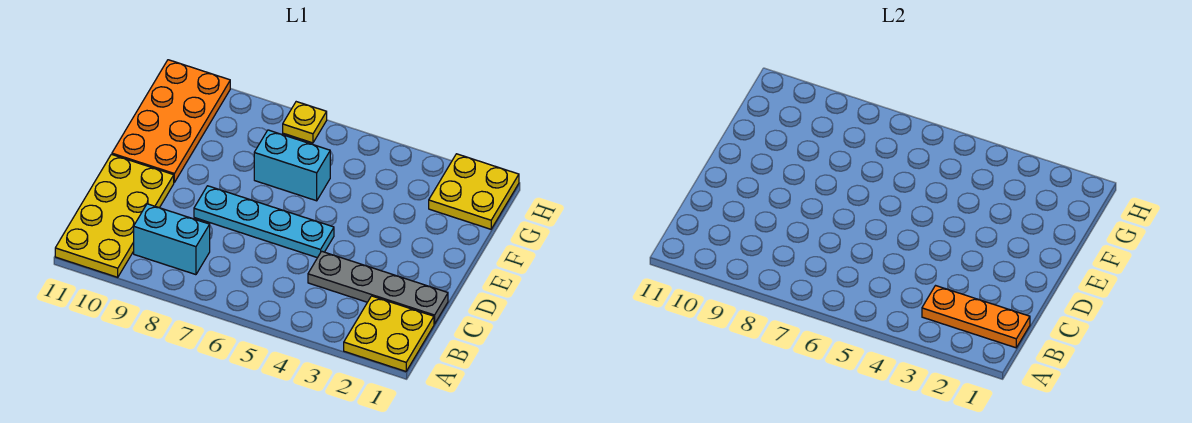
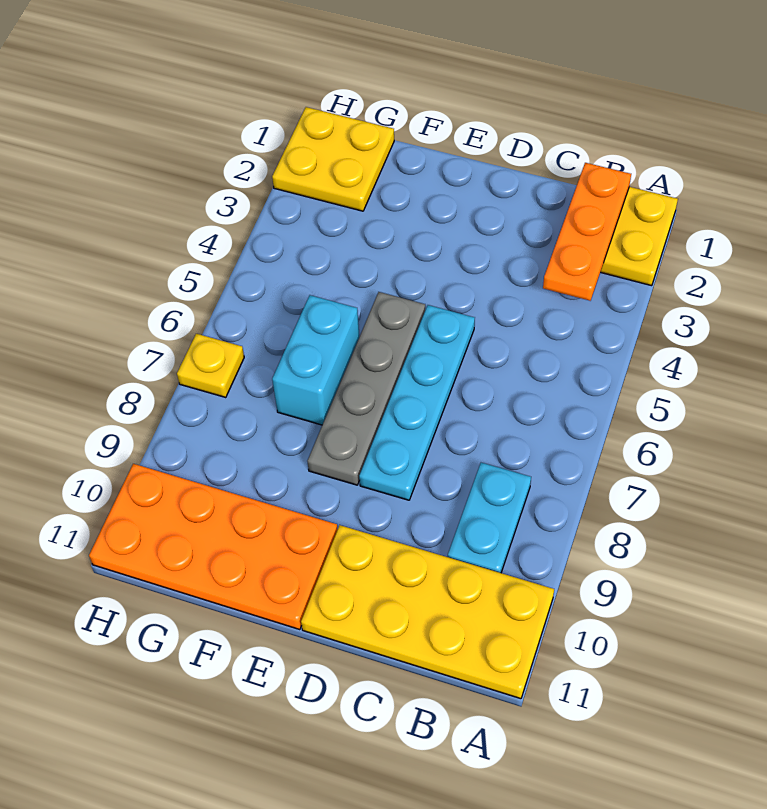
cyan 1x2 brick [134,204,210,275] -> cyan 1x2 plate [448,463,531,573]
grey 1x4 plate [308,251,448,324] -> grey 1x4 plate moved to [307,292,425,485]

